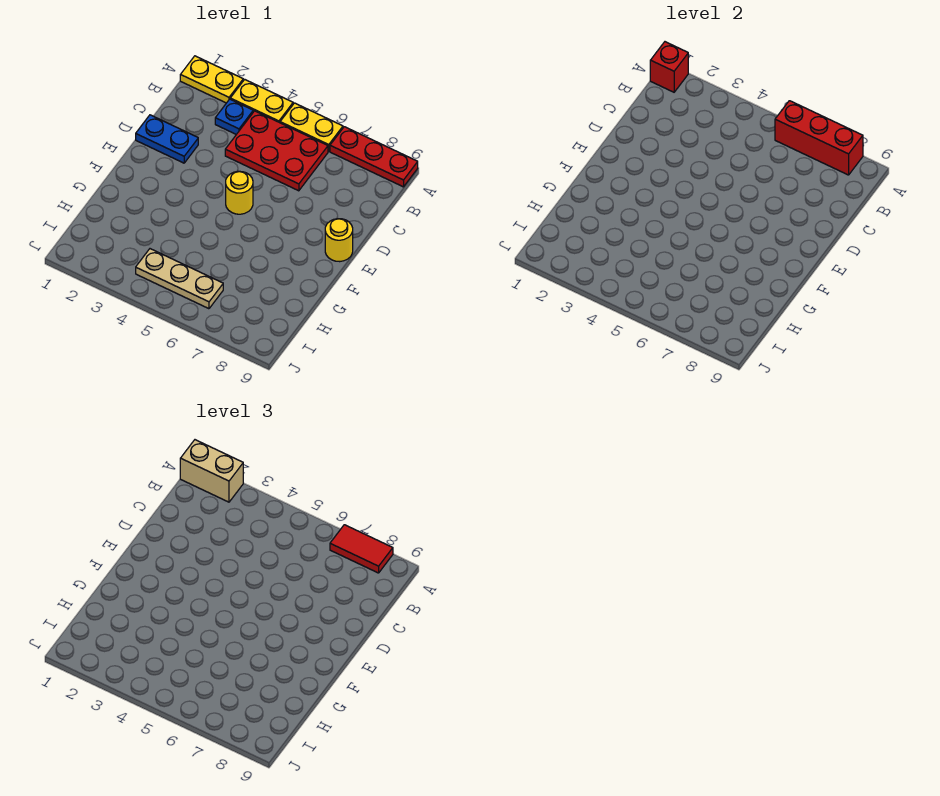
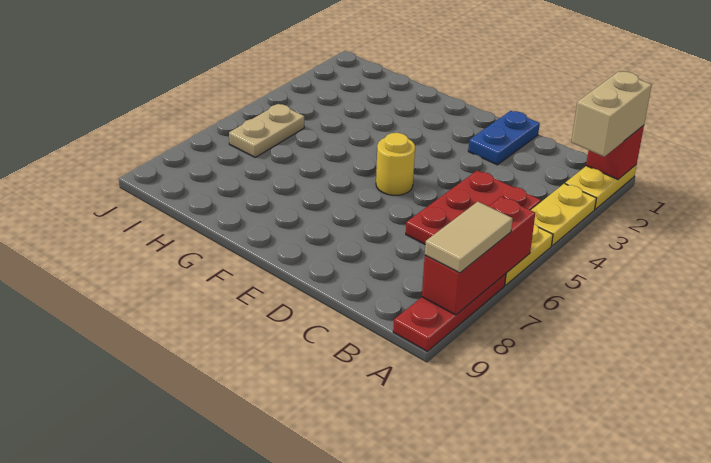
red 1x2 tile [330,525,393,573] -> tan 1x2 tile [425,202,513,273]
blue 1x1 plate [215,99,253,134] -> none
yellow 1x1 round brick [325,219,353,262] -> none
tan 1x3 plate [136,249,223,309] -> tan 1x2 plate [229,104,304,157]

